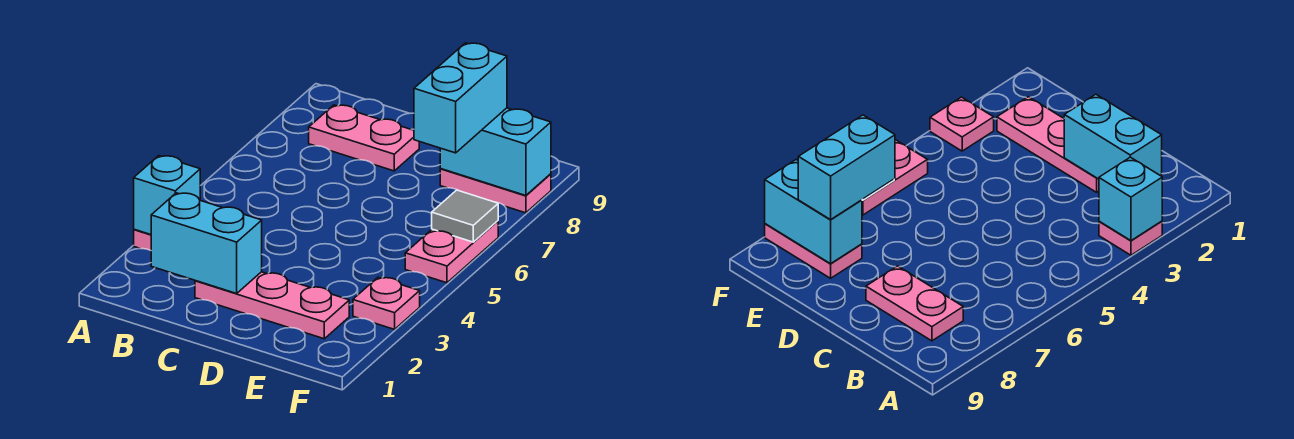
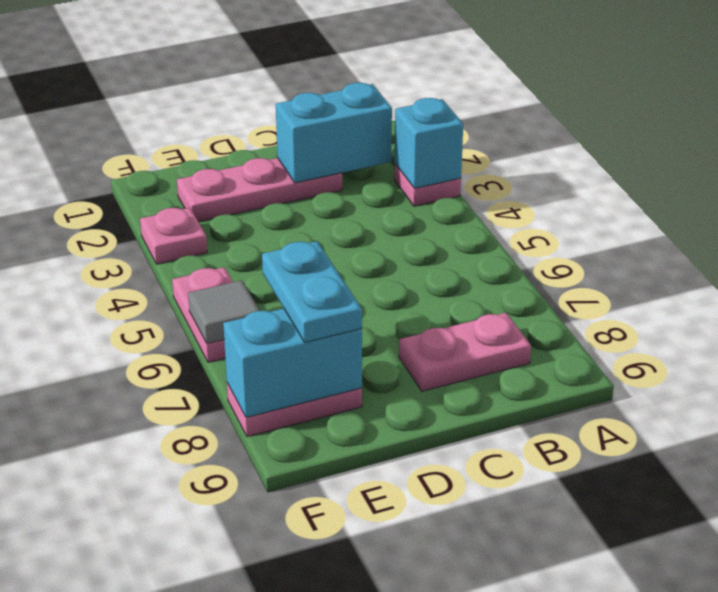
cyan 1x2 brick [414,43,507,153] -> cyan 1x2 plate [262,241,362,342]

